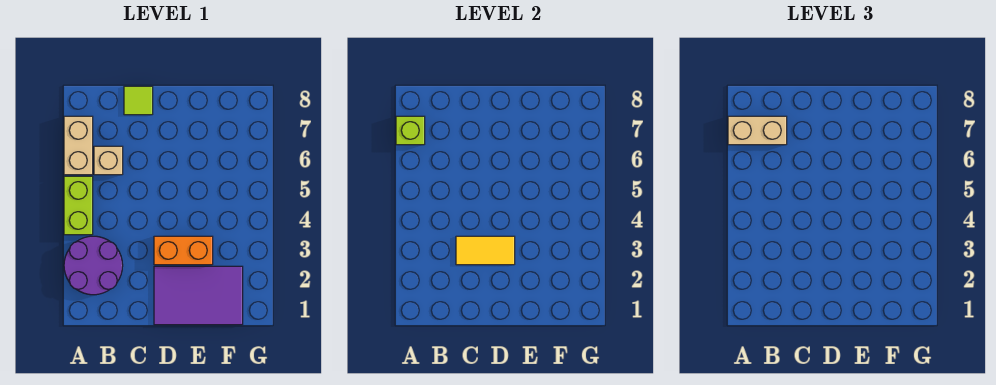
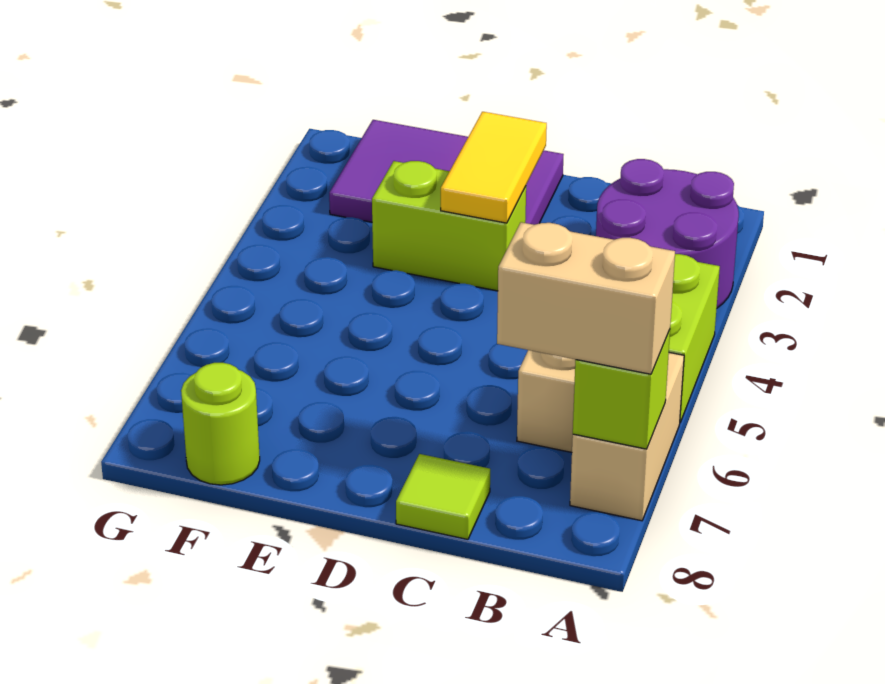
yellow 1x2 tile [456,236,515,265] -> yellow 1x2 tile turned to [441,112,547,223]
orange 1x2 brick [154,236,213,265] -> lime 1x2 brick [372,161,526,291]
none -> lime 1x1 round brick [181,363,260,485]

